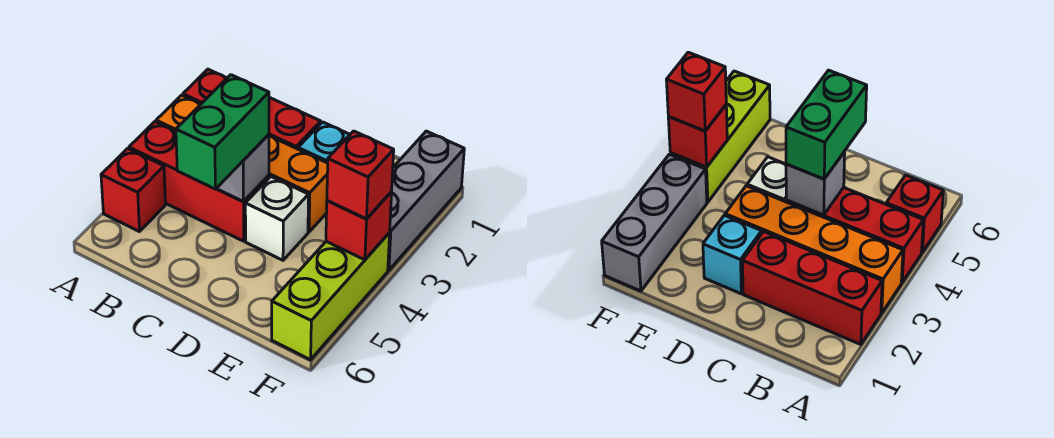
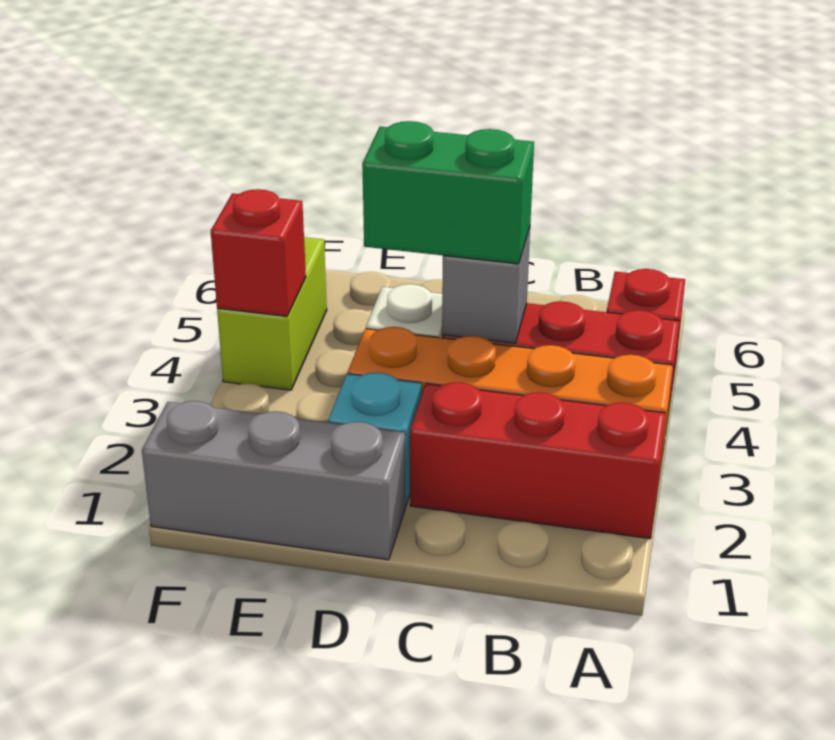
green 1x2 brick [176,75,269,189] -> green 1x2 brick turned to [362,121,534,264]
grey 1x3 brick [388,131,464,270] -> grey 1x3 brick turned to [142,401,406,560]
lime 1x3 brick [272,233,390,360] -> lime 1x2 brick [217,237,327,390]
red 1x1 brick [327,131,394,219] -> none

